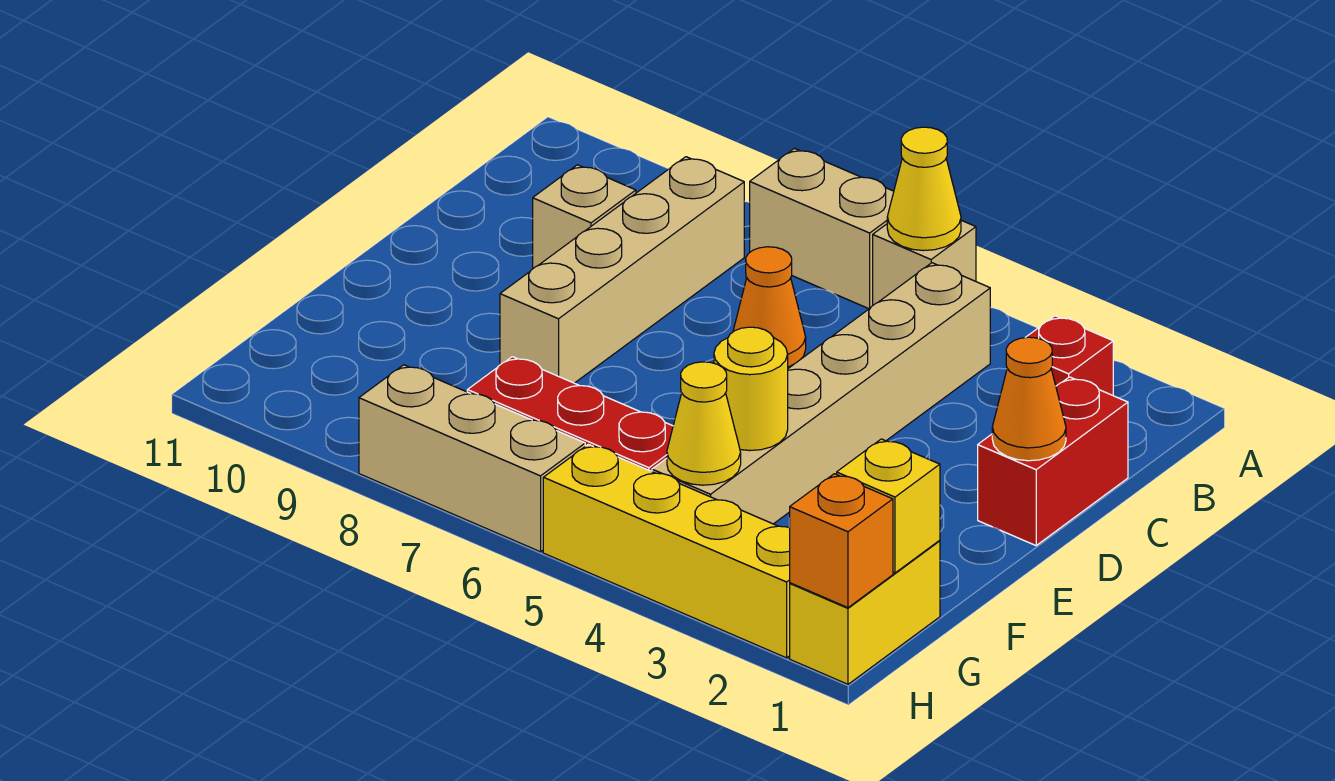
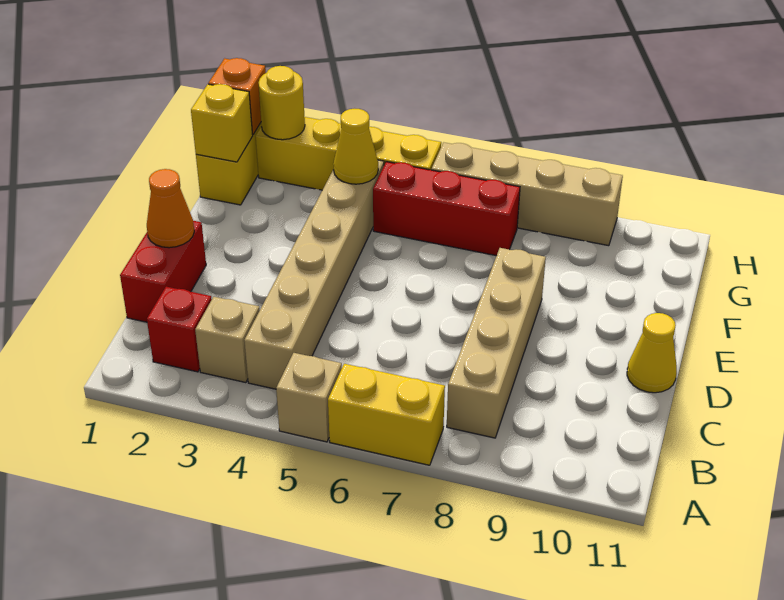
yellow 1x1 cone [887,127,961,251] -> yellow 1x1 cone moved to [627,313,677,393]
tan 1x2 brick [750,149,894,309] -> yellow 1x2 brick [328,364,445,465]
orange 1x1 cone [733,247,806,367] -> none
tan 1x1 brick [533,165,636,268] -> tan 1x1 brick moved to [195,297,260,383]
yellow 1x1 round brick [714,327,788,451] -> yellow 1x1 round brick moved to [258,66,305,140]
tan 1x3 brick [359,365,585,552] -> tan 1x4 brick [432,142,623,246]

